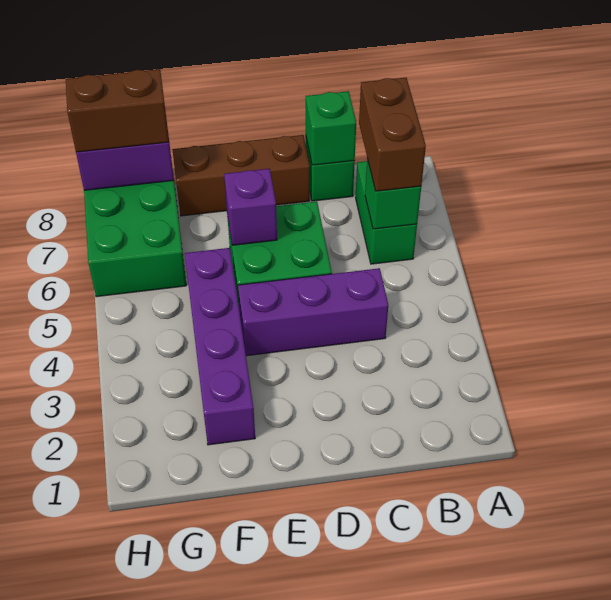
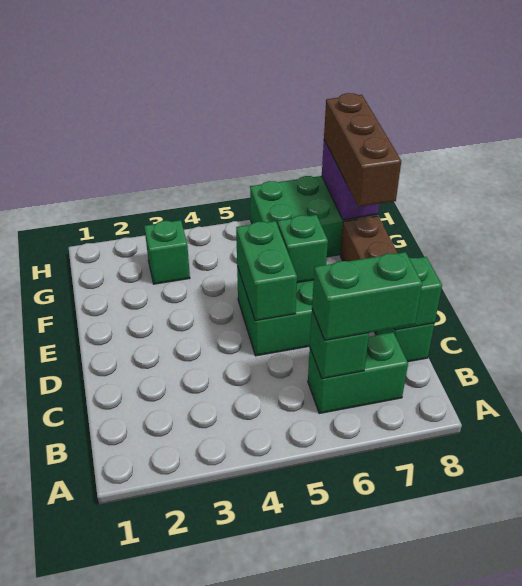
brown 1x2 brick [359,78,426,191] -> green 1x2 brick [312,252,422,340]
purple 1x3 brick [238,268,388,356] -> none
none -> green 1x2 brick [236,221,297,321]
purple 1x1 brick [224,169,277,245] -> green 1x1 brick [278,215,328,283]
purple 1x4 brick [185,248,255,445] -> none
none -> green 1x1 brick [144,220,190,284]
brown 1x2 brick [66,69,169,152] -> brown 1x3 brick [324,93,401,207]

